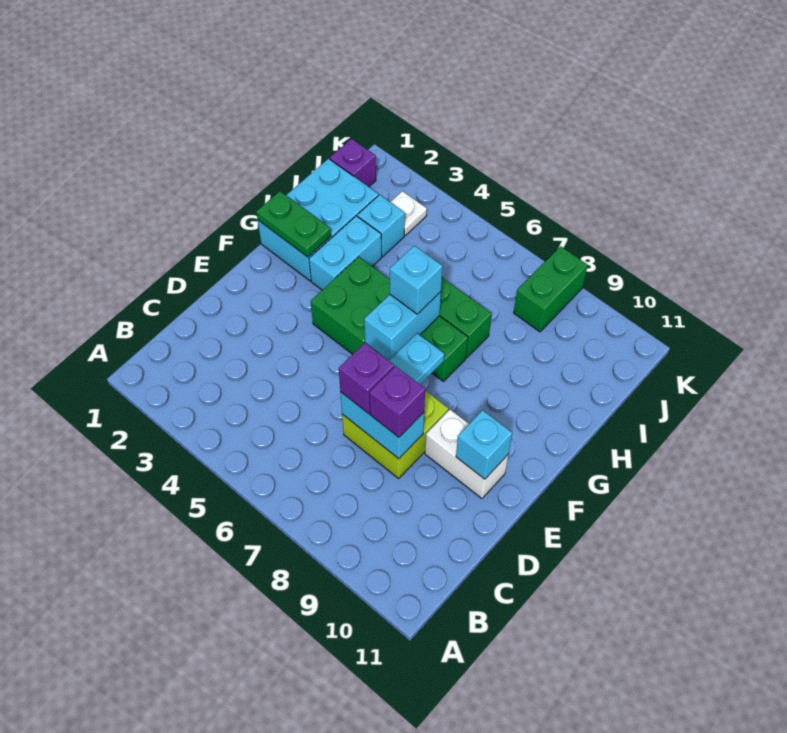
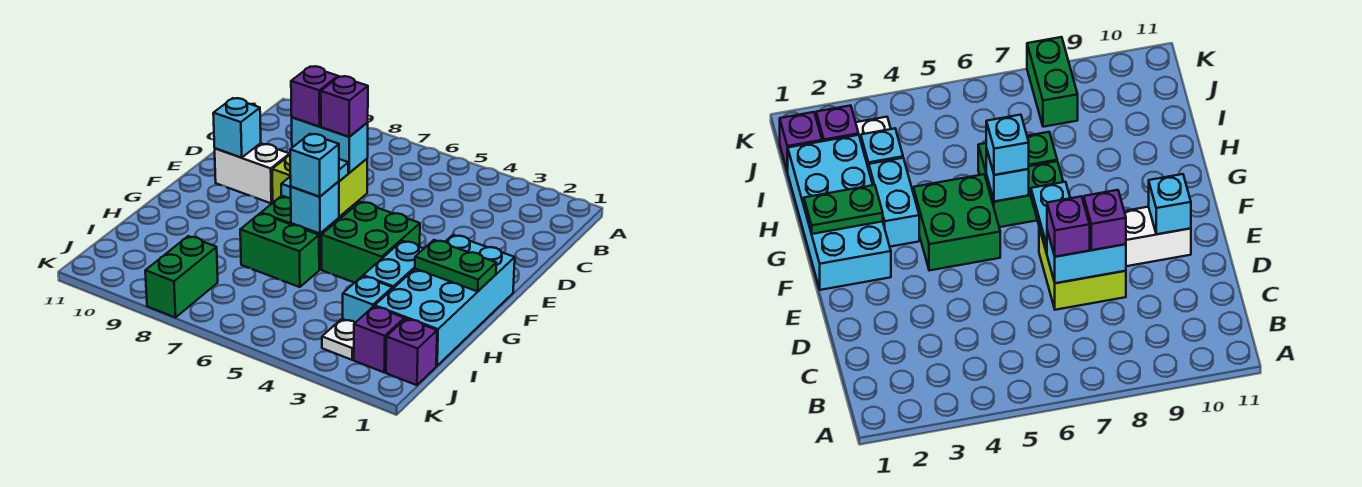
cyan 1x2 brick [364,292,441,360] -> cyan 1x1 brick [291,181,339,233]
cyan 2x3 brick [258,159,378,281] -> cyan 2x4 brick [375,235,515,366]
none -> purple 1x1 brick [354,306,404,372]

